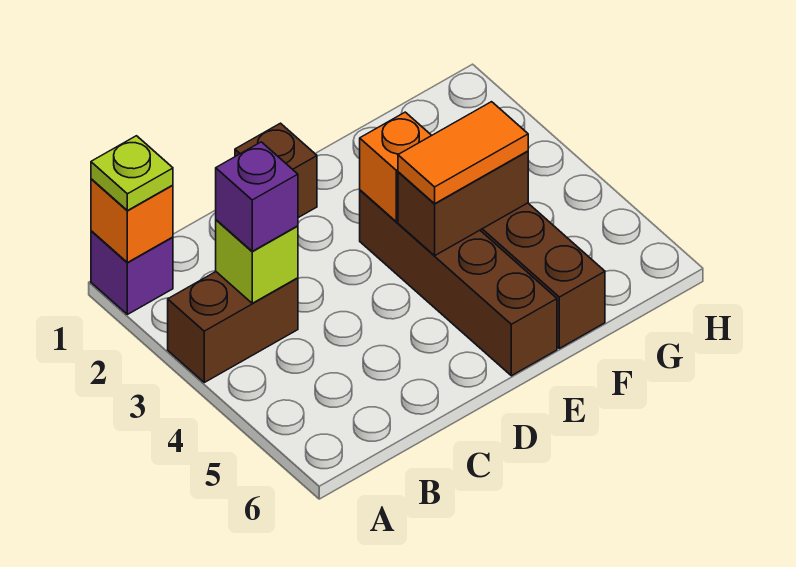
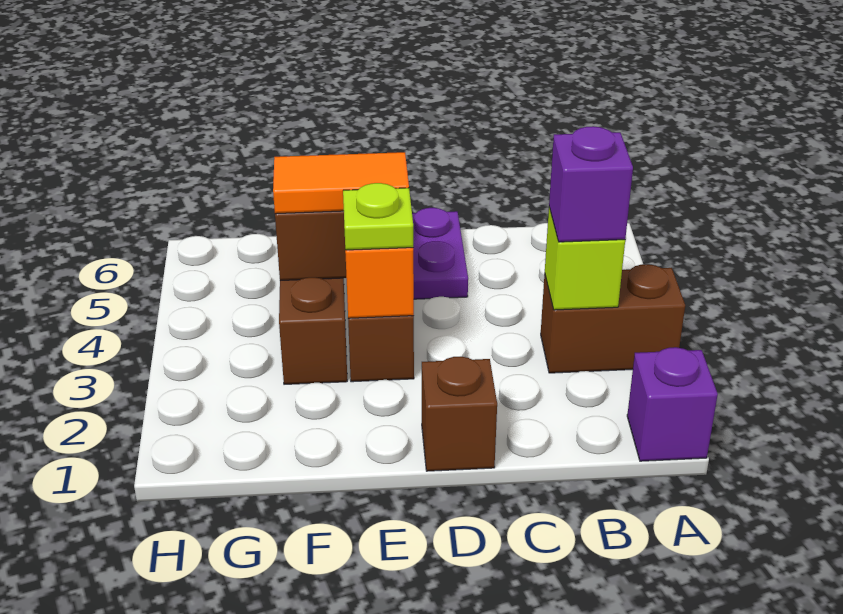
orange 1x1 brick [91,179,173,263] -> none
lime 1x1 plate [91,136,173,211] -> lime 1x1 plate moved to [343,183,413,250]
none -> purple 1x2 plate [412,208,468,299]

